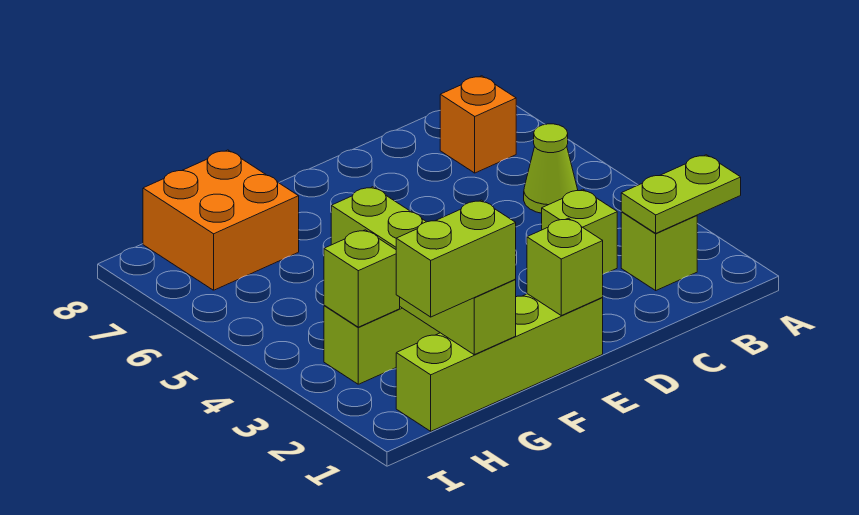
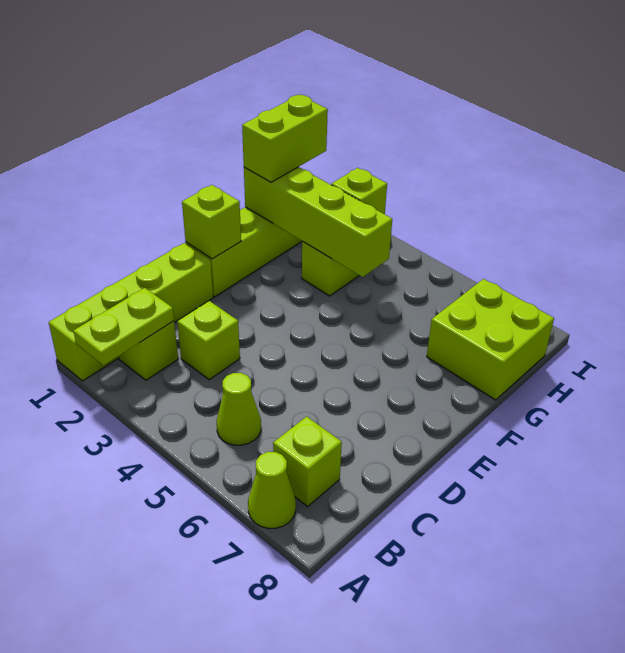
none -> lime 1x4 brick [49,243,213,381]
none -> lime 1x1 cone [248,452,296,528]
orange 1x1 brick [440,76,516,173] -> lime 1x1 brick [273,416,342,506]
orange 2x2 brick [143,150,299,290] -> lime 2x2 brick [427,279,554,400]

